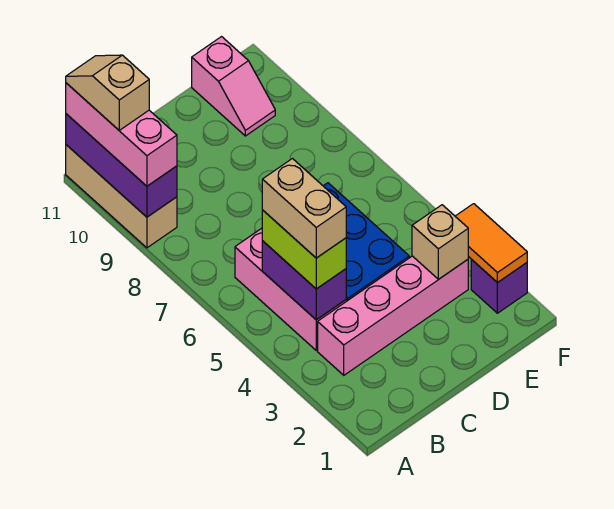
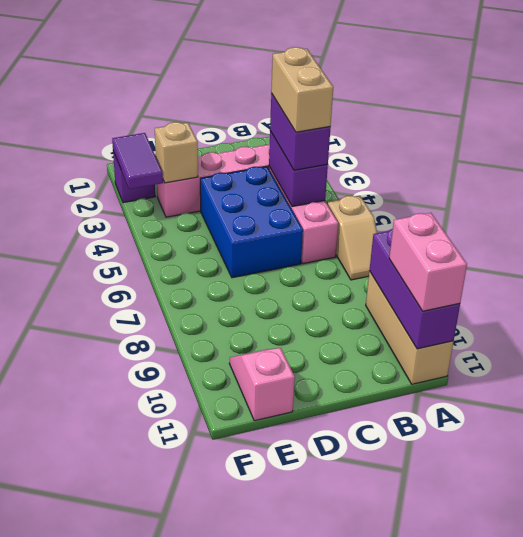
pink 1x3 brick [66,83,177,186] -> pink 1x2 brick [389,213,467,311]
tan 1x2 slope [66,55,149,131] -> tan 1x2 slope moved to [327,196,377,280]
lime 1x2 brick [262,210,346,289] -> purple 1x2 brick [270,93,331,170]
orange 1x2 tile [455,204,527,283] -> purple 1x2 tile [112,133,163,189]

